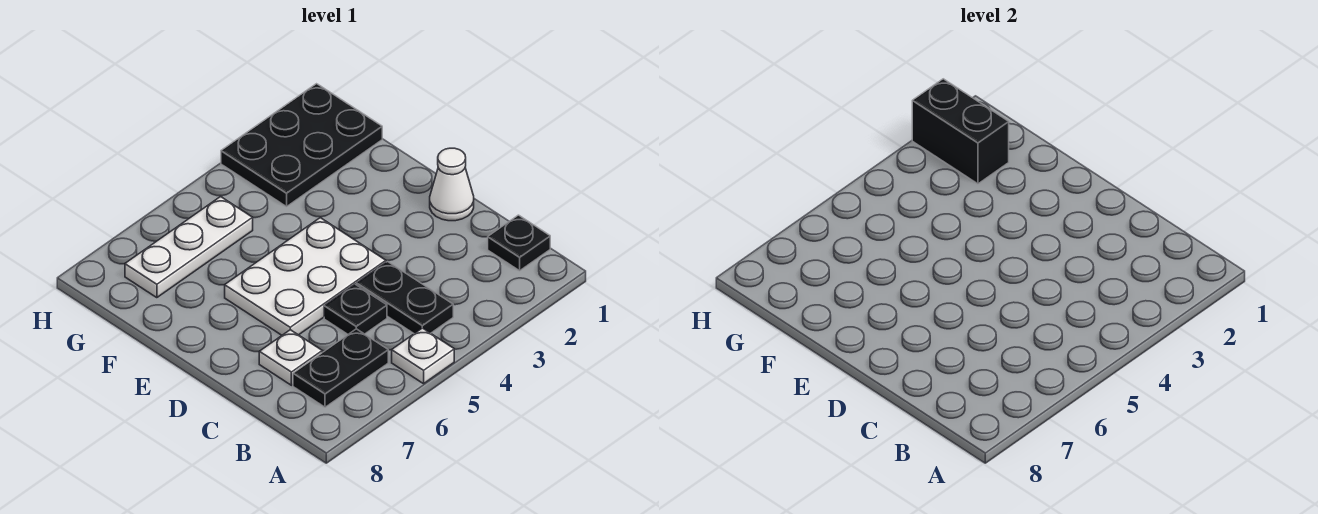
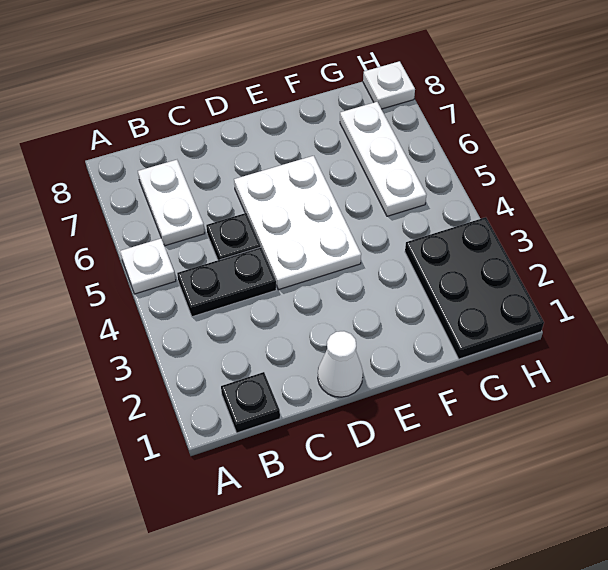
black 1x2 plate [293,329,388,407] -> white 1x2 plate [138,160,205,246]
white 1x1 plate [259,330,322,385] -> white 1x1 plate moved to [363,61,415,109]
black 1x2 brick [912,79,1009,184] -> none

